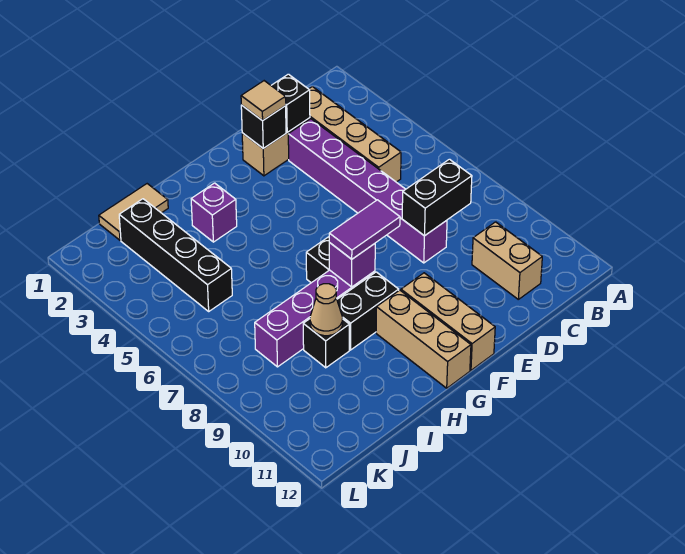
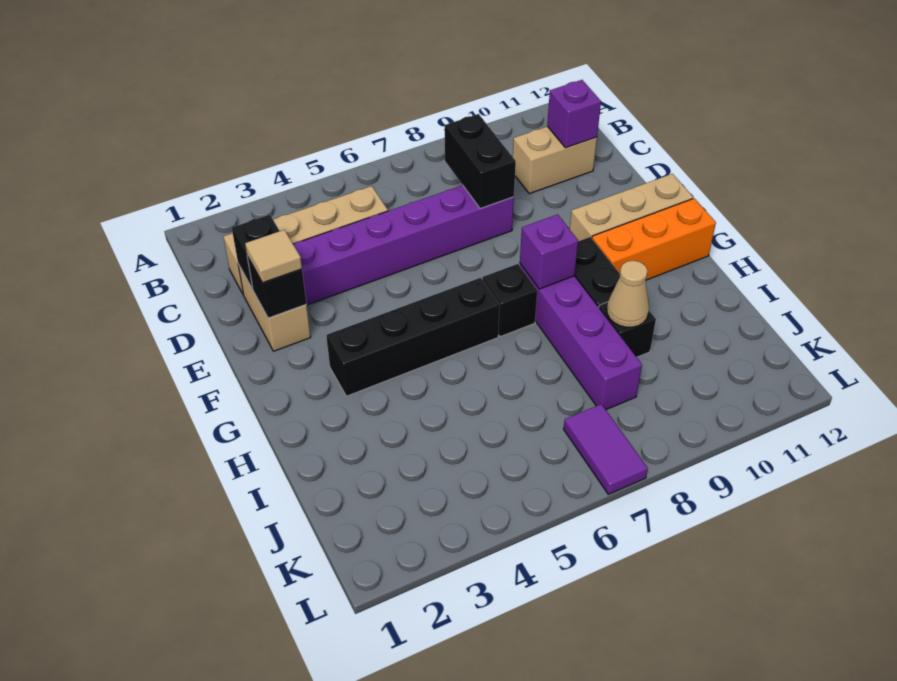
purple 1x2 tile [329,200,400,259] -> purple 1x2 tile moved to [564,404,648,494]
tan 1x3 brick [376,290,471,388] -> orange 1x3 brick [592,198,716,280]
purple 1x1 brick [191,183,237,242] -> purple 1x1 brick moved to [547,80,601,148]
tan 1x2 tile [99,184,168,240] -> none
black 1x4 brick [119,199,232,311] -> black 1x4 brick moved to [326,278,500,396]

